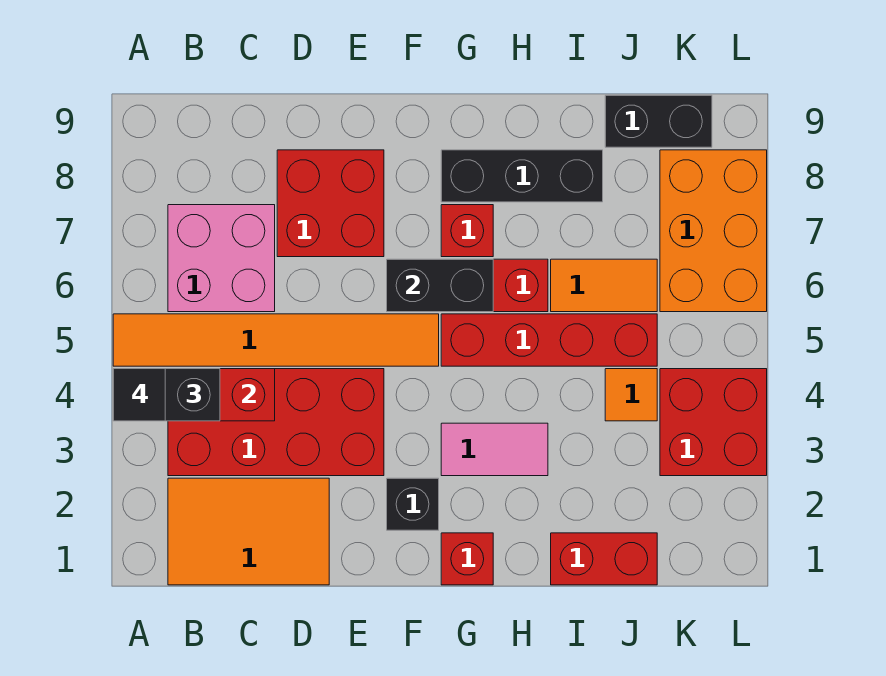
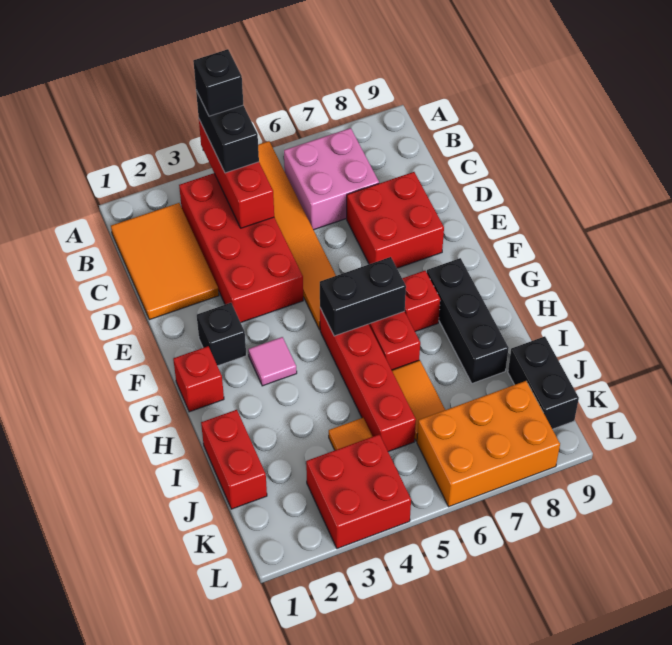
black 1x1 tile [113,369,165,421] -> black 1x1 brick [193,49,243,116]
black 1x2 brick [387,259,493,312] -> black 1x2 brick turned to [320,257,406,336]
pink 1x2 tile [441,423,548,476] -> pink 1x1 tile [248,337,297,386]

